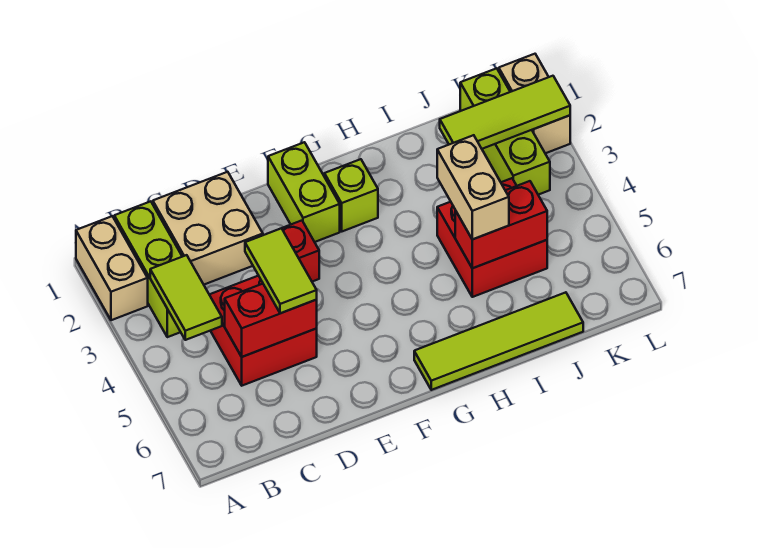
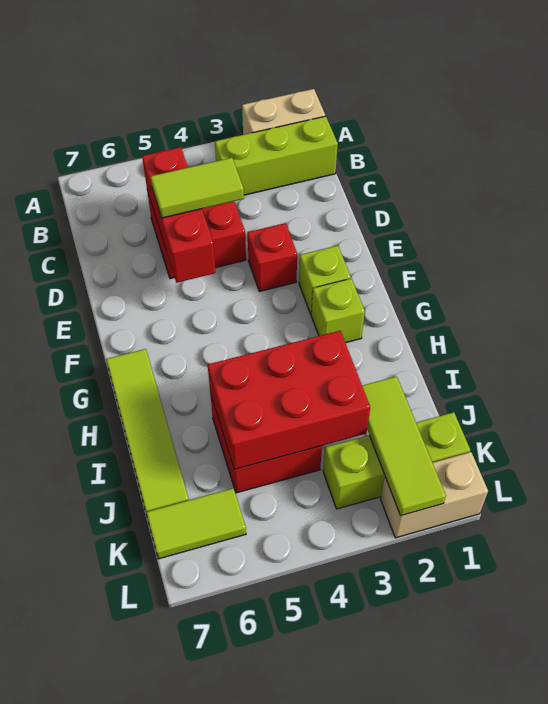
lime 1x2 tile [150,255,222,340] -> lime 1x2 tile moved to [146,488,246,559]
tan 2x2 brick [153,172,263,285] -> none
red 1x2 brick [225,284,317,357] -> red 1x3 brick [142,147,216,283]
lime 1x2 brick [268,142,340,242] -> lime 1x1 brick [299,246,351,314]
tan 1x2 brick [437,135,509,239] -> none
red 1x2 brick [455,181,547,268] -> red 2x3 brick [208,331,370,469]

